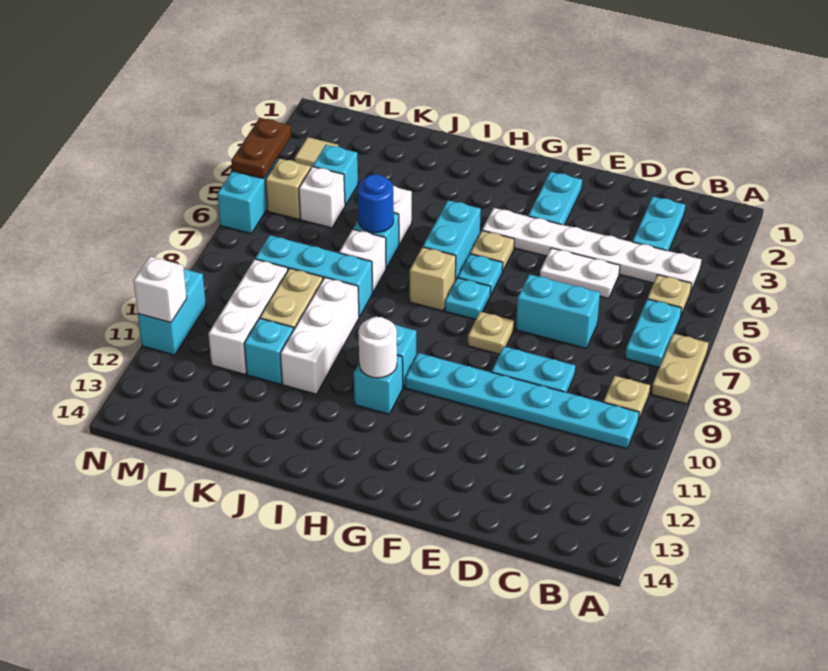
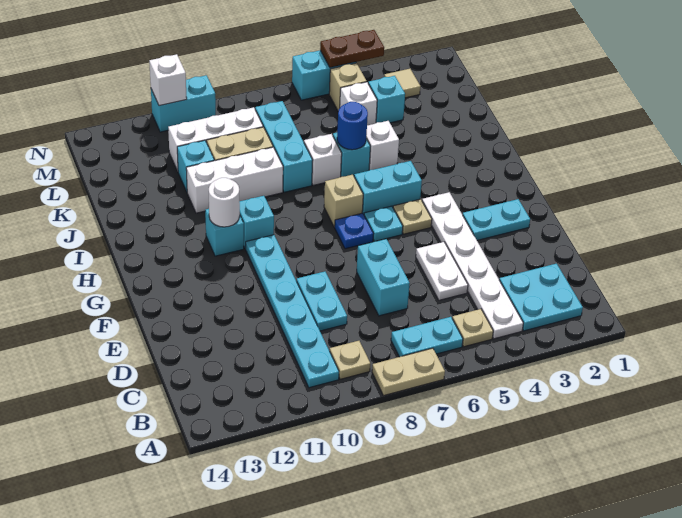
cyan 1x2 plate [633,197,685,251] -> cyan 2x2 plate [499,264,583,331]
tan 1x1 plate [468,312,514,354] -> none
cyan 1x1 plate [445,278,491,319] -> blue 1x1 plate [335,213,373,249]

